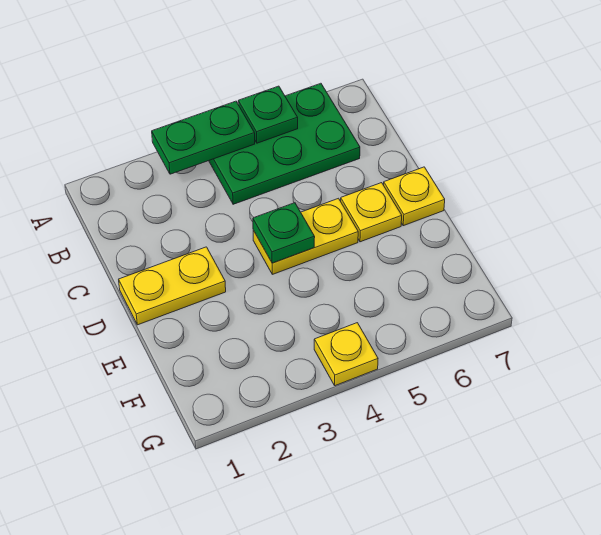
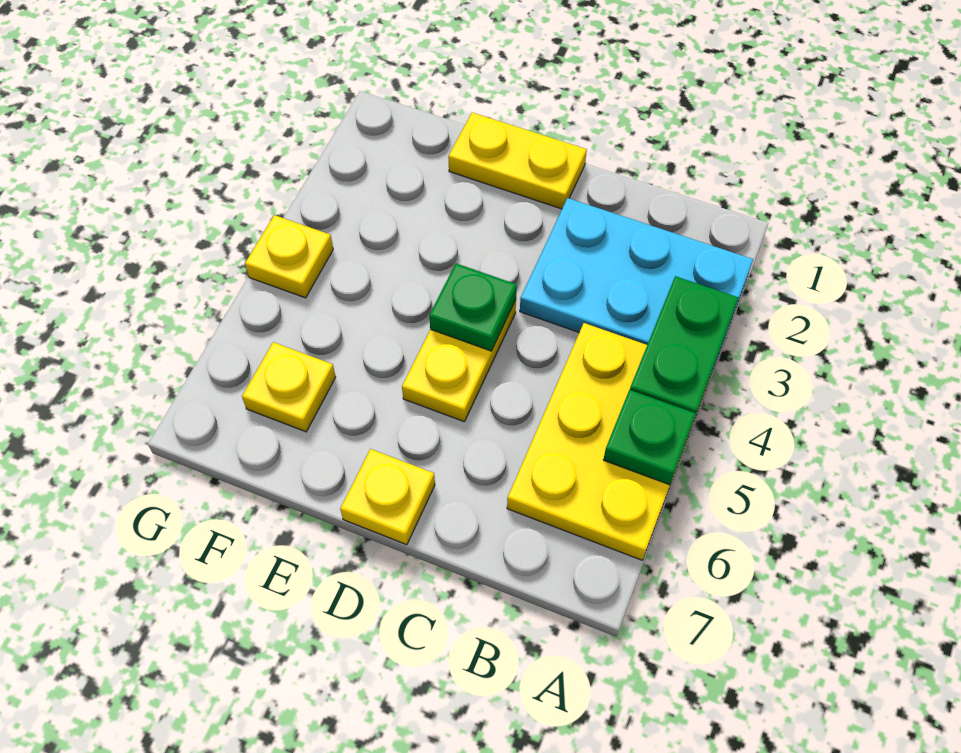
none -> cyan 2x3 plate [520,198,753,366]
green 2x3 plate [209,83,360,204] -> yellow 2x3 plate [507,323,710,560]
yellow 1x2 plate [119,247,226,325] -> yellow 1x2 plate turned to [448,112,587,209]
yellow 1x1 plate [341,183,402,242] -> yellow 1x1 plate moved to [242,342,336,432]

